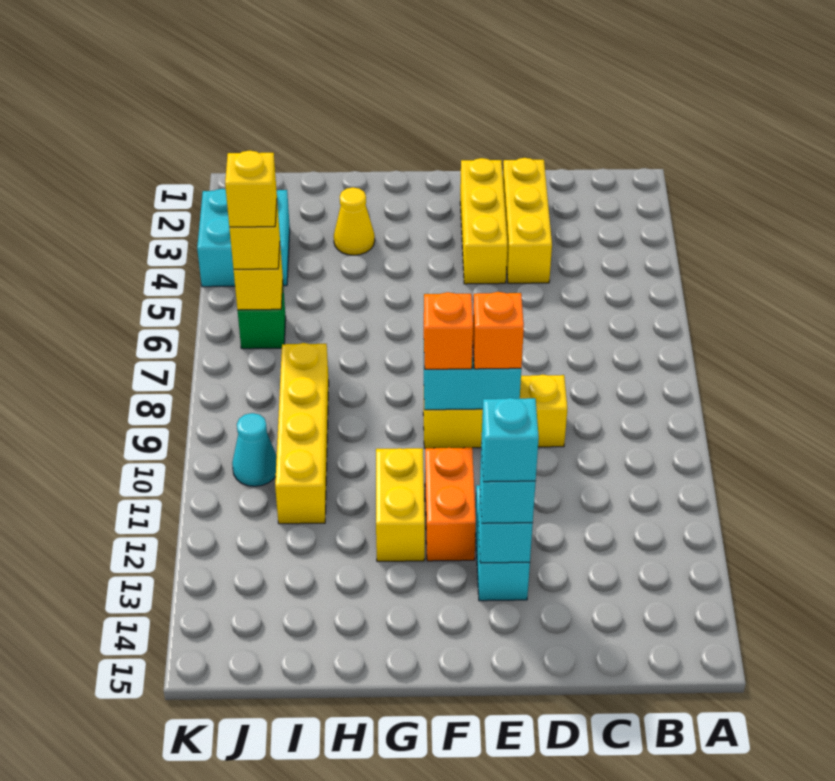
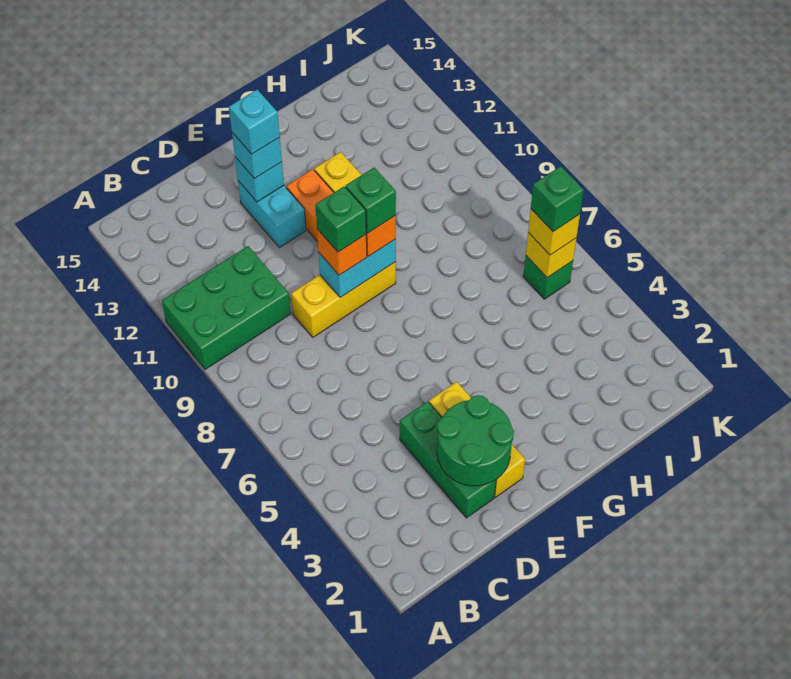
none -> green 2x3 brick [162,246,291,369]
yellow 1x3 brick [503,158,552,283] -> green 1x3 brick [400,401,496,518]
none -> green 2x2 round brick [437,395,514,486]
none -> green 1x1 brick [315,186,366,252]
none -> green 1x1 brick [346,168,396,233]
yellow 1x1 cone [334,187,375,255] -> none
yellow 1x4 brick [275,343,329,524] -> none
cyan 2x2 brick [197,189,290,287] -> none
yellow 1x1 brick [225,150,277,227] -> green 1x1 brick [531,166,584,232]
cyan 1x1 cone [232,413,277,486] -> none

